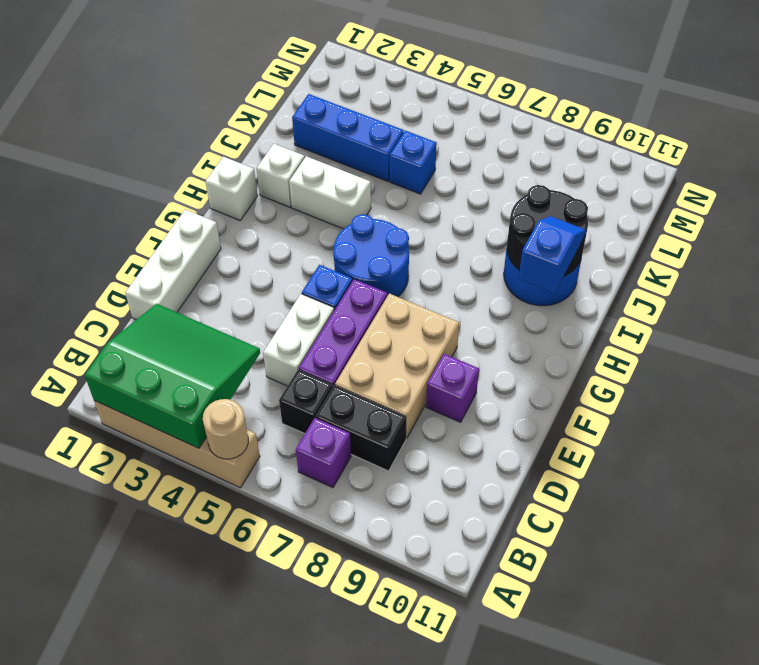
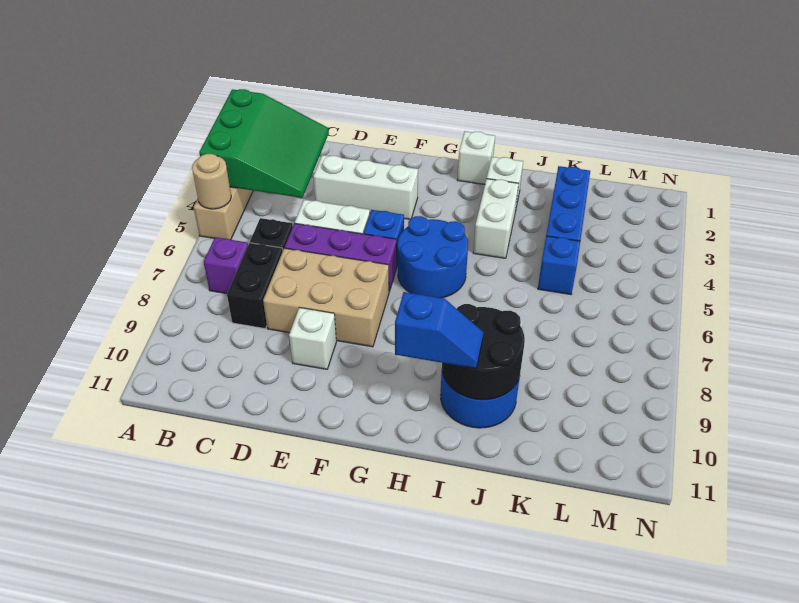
white 1x3 brick [125,209,221,320] -> white 1x3 brick moved to [313,155,418,219]
purple 1x1 brick [426,354,479,422] -> white 1x1 brick [289,308,336,369]

